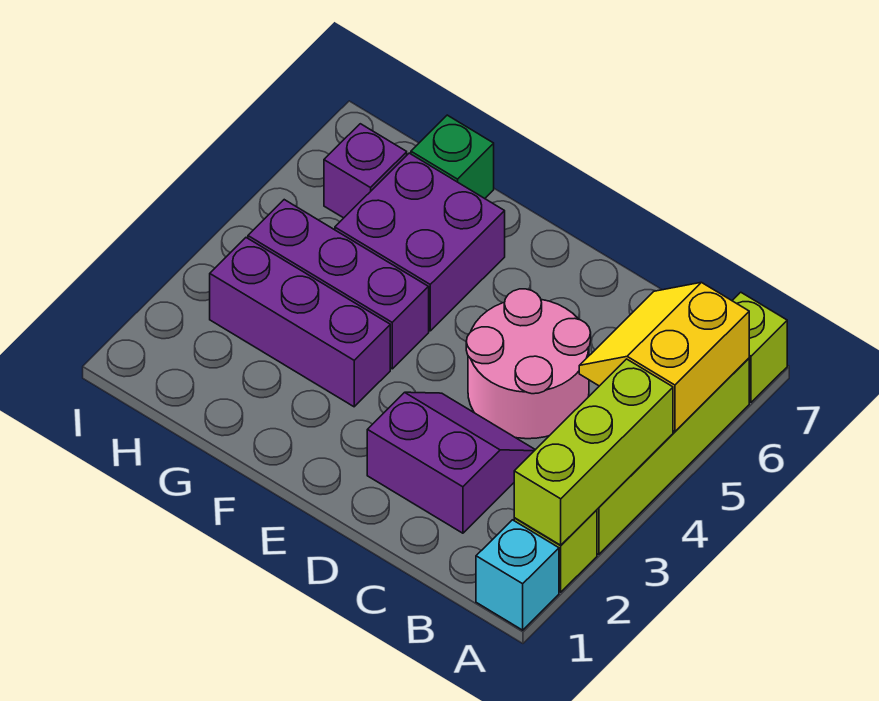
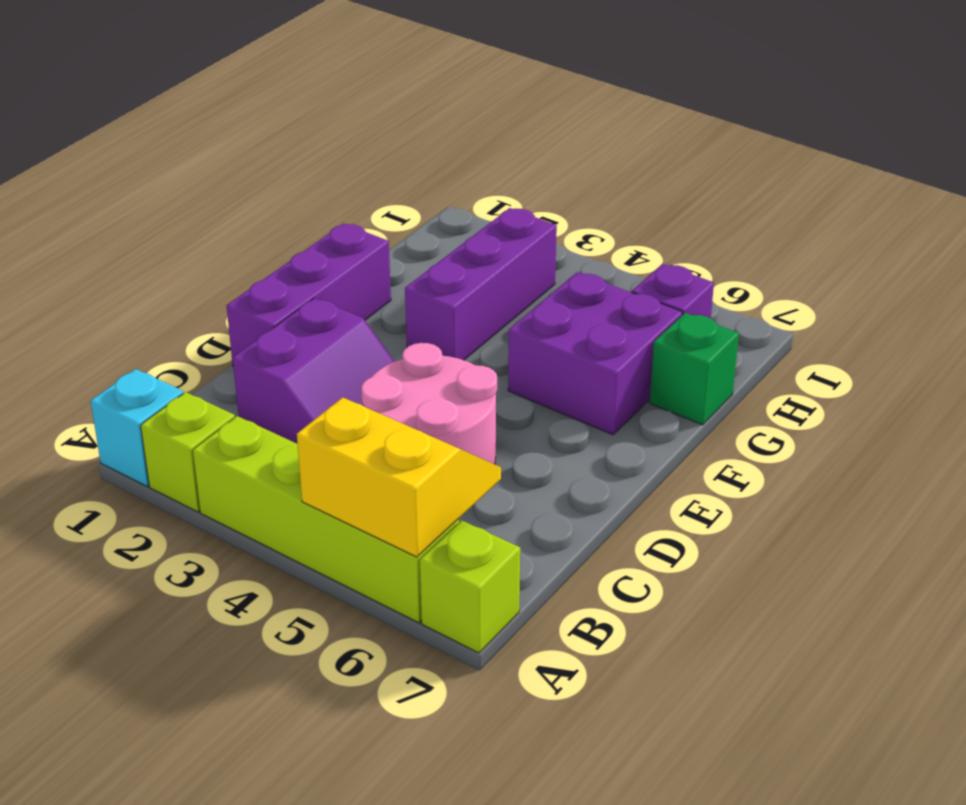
lime 1x3 brick [514,359,673,545] -> none
purple 1x3 brick [248,200,429,369] -> purple 1x3 brick moved to [226,223,391,365]

